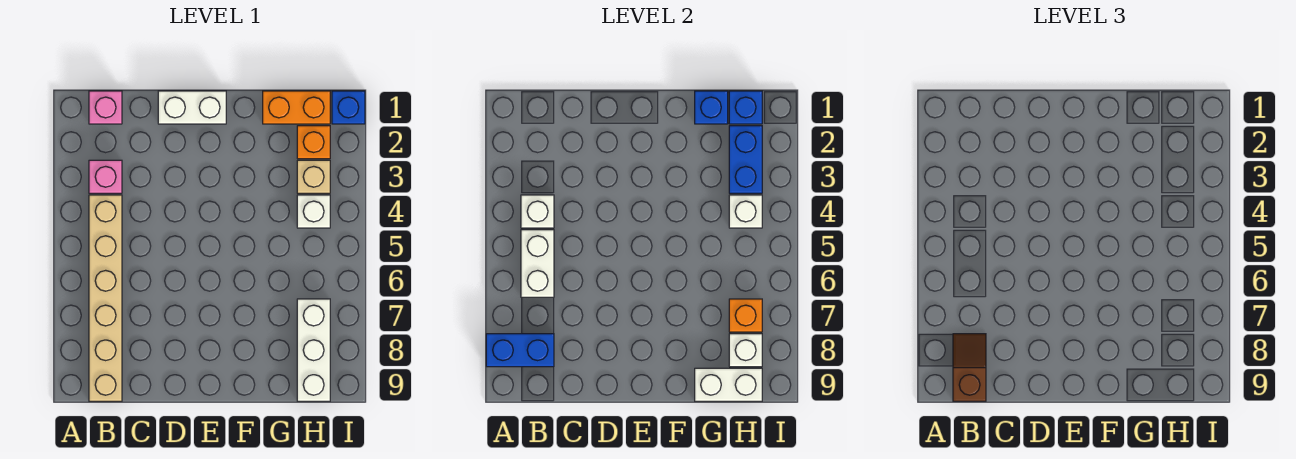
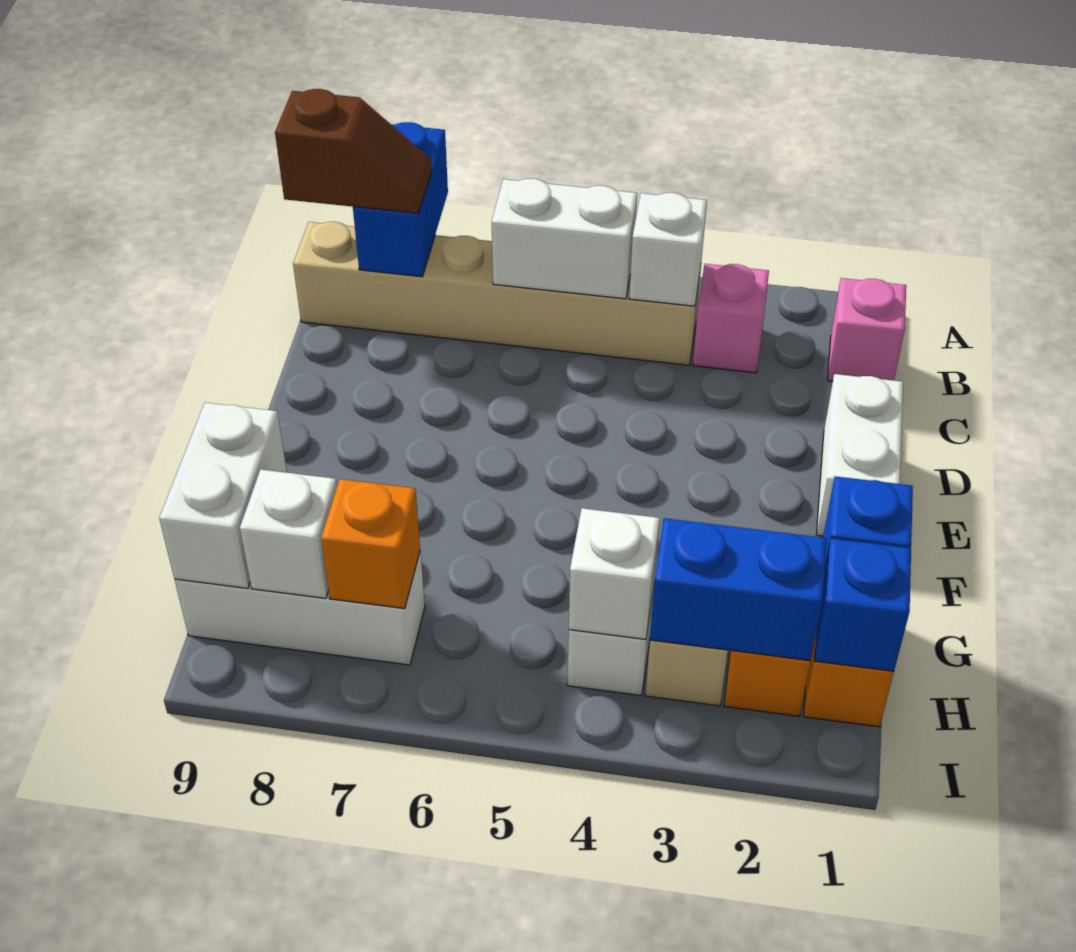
blue 1x1 brick [332,91,365,124] -> none

